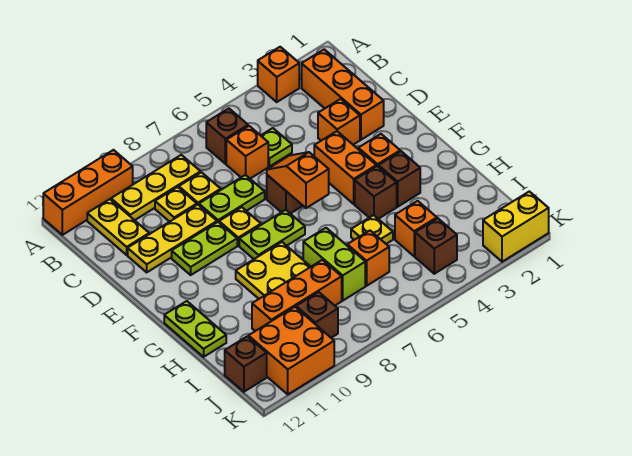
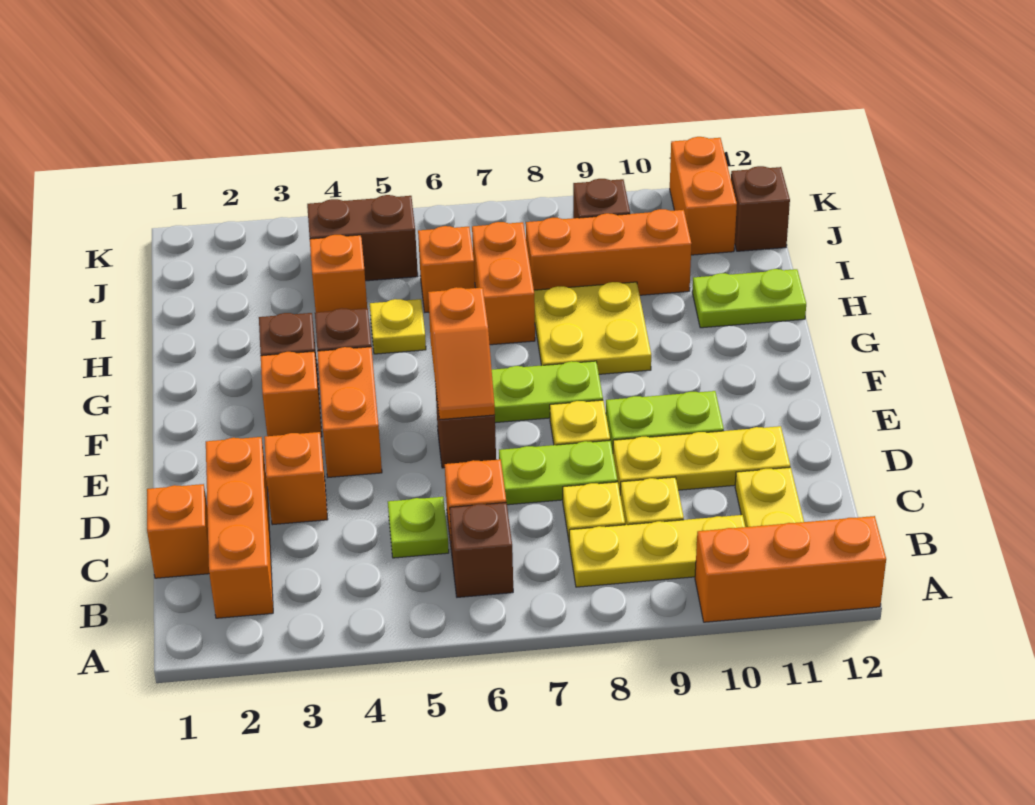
orange 1x1 brick [258,47,299,102] -> orange 1x1 brick moved to [147,484,209,578]
lime 1x2 plate [164,301,226,357] -> lime 1x2 plate turned to [692,269,806,328]
lime 1x2 brick [303,228,365,300] -> orange 1x2 brick [472,222,535,345]
brown 1x1 brick [415,218,457,274] -> brown 1x2 brick [307,195,418,281]
orange 2x2 brick [248,307,334,394] -> orange 1x2 brick [670,137,737,255]
yellow 1x2 brick [483,191,549,262] -> none

